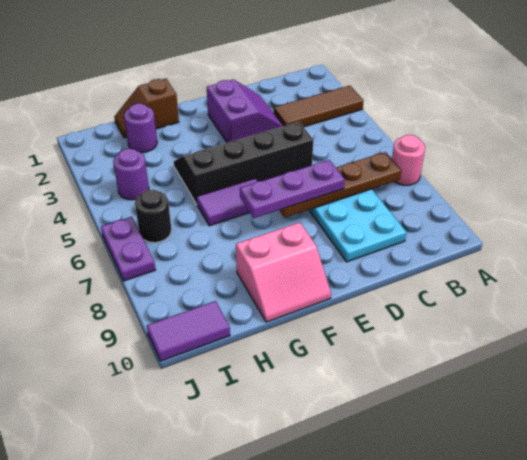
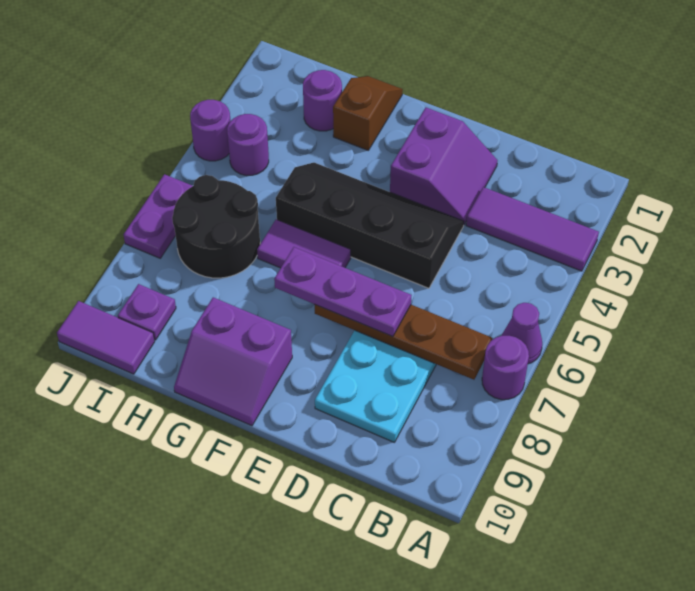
brown 1x3 tile [274,85,364,127] -> purple 1x3 tile [466,187,599,271]
none -> purple 1x1 cone [502,303,542,364]
pink 1x1 round brick [392,135,425,185] -> purple 1x1 round brick [482,336,529,400]
pink 2x2 slope [236,222,331,322] -> purple 2x2 slope [174,297,292,426]
brown 1x2 slope [114,79,179,138] -> brown 1x2 slope turned to [333,76,403,150]
black 1x1 round brick [135,189,171,243] -> black 2x2 round brick [172,175,260,278]
none -> purple 1x1 plate [118,284,176,340]
none -> purple 1x1 round brick [190,100,231,161]

